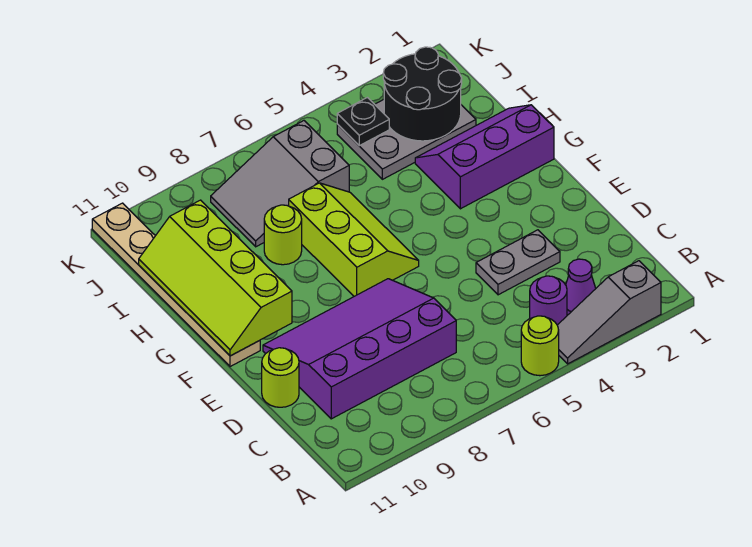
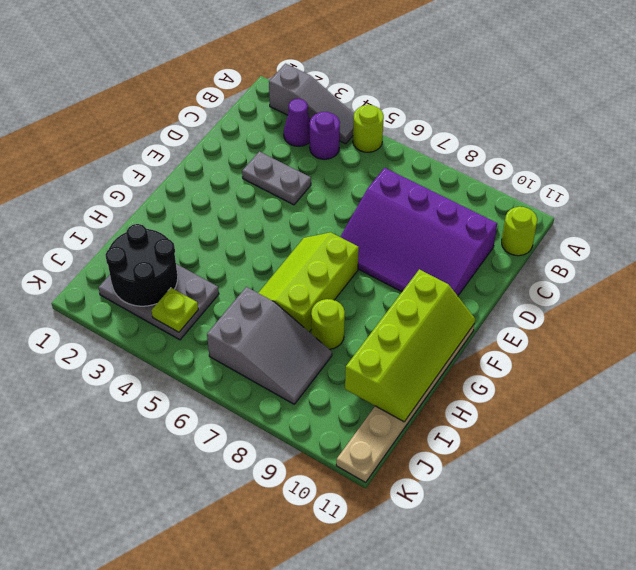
lime 1x1 round brick [262,348,299,407] -> lime 1x1 round brick moved to [502,207,537,256]
purple 2x3 slope [415,105,554,209] -> none
black 1x1 plate [337,98,389,146] -> lime 1x1 plate [151,288,198,332]

